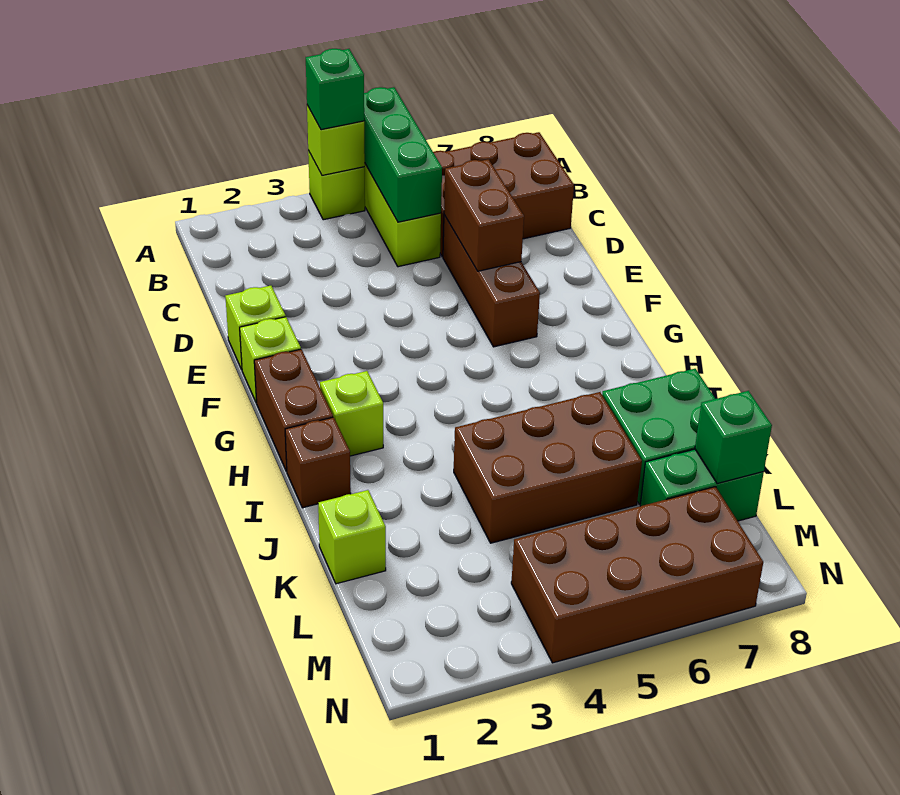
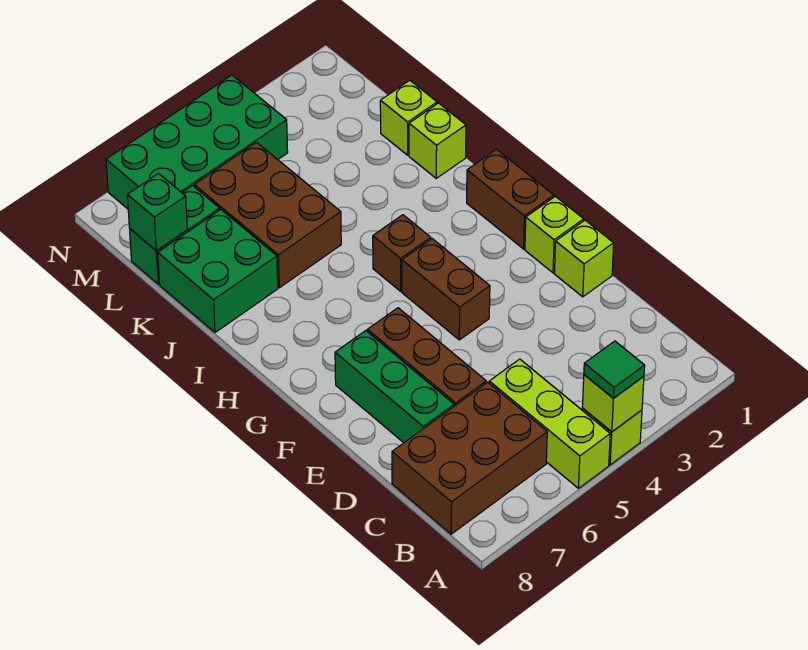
green 1x1 brick [306,49,364,130] -> green 1x1 tile [584,341,645,398]
green 1x3 brick [364,87,442,222] -> green 1x3 brick moved to [335,331,454,443]
brown 1x2 brick [444,159,524,271] -> brown 1x2 brick moved to [402,239,490,340]
lime 1x1 brick [320,371,383,456] -> lime 1x1 brick moved to [409,103,466,178]
brown 1x1 brick [285,417,351,508] -> brown 1x1 brick moved to [373,215,431,291]
brown 2x3 brick [454,392,642,543] -> brown 2x3 brick turned to [194,142,341,288]
brown 2x4 brick [511,487,763,663] -> green 2x4 brick [106,75,288,209]

